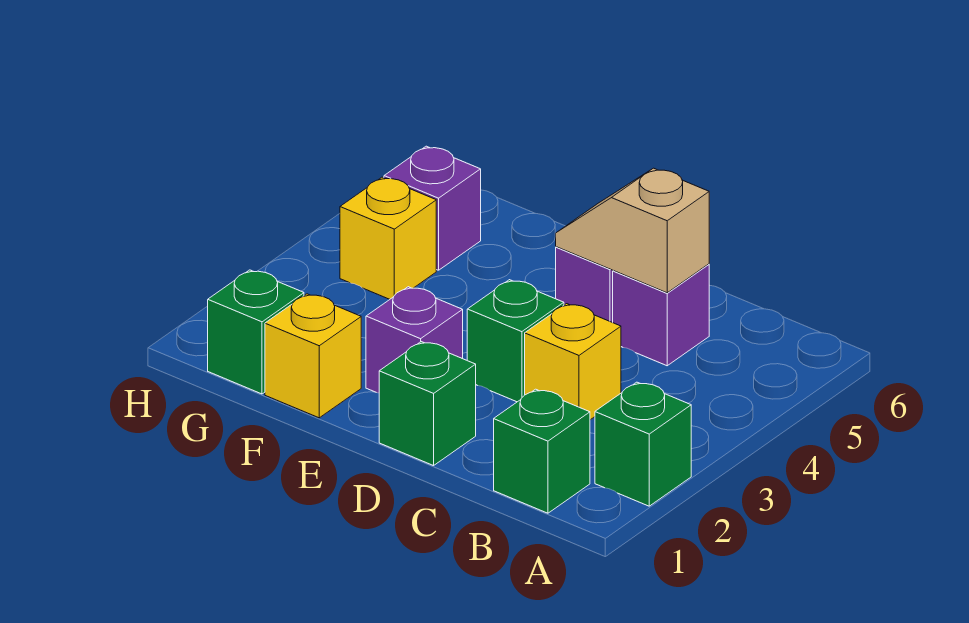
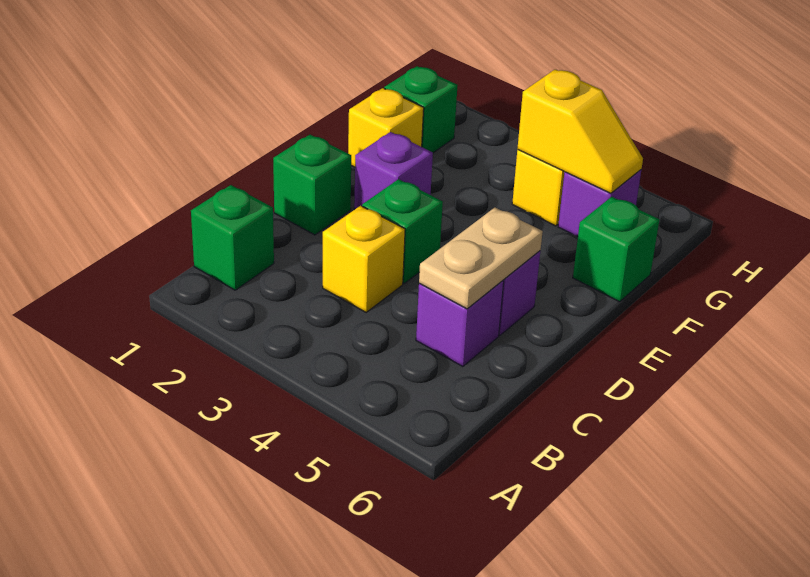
green 1x1 brick [595,382,691,506] -> green 1x1 brick moved to [573,197,659,302]
tan 1x2 slope [556,168,709,293] -> tan 1x2 plate [419,208,543,309]
none -> yellow 1x2 slope [517,69,643,193]

